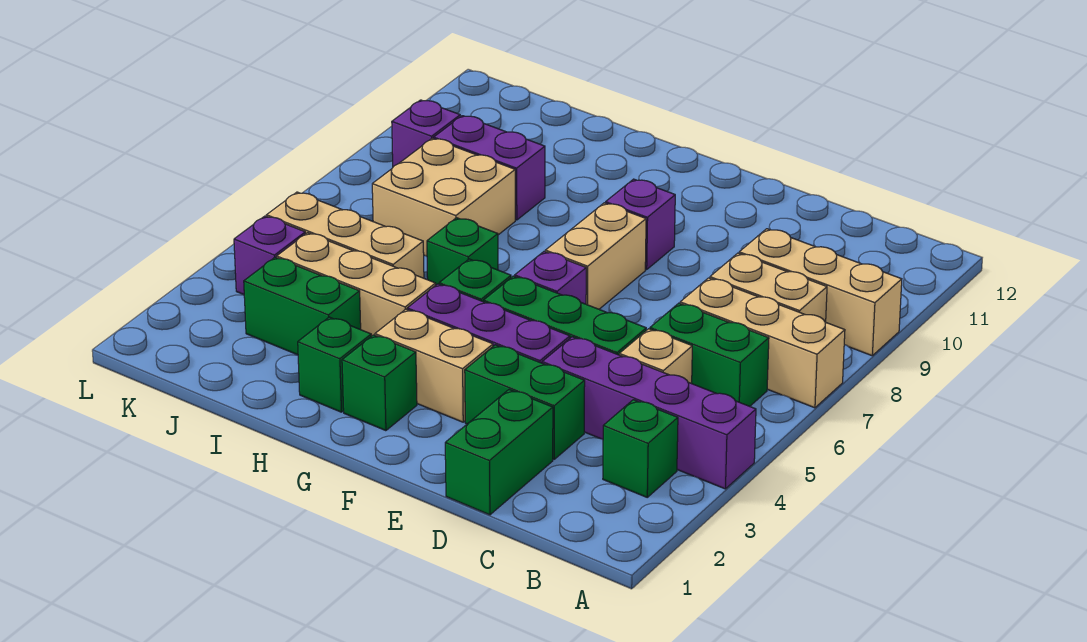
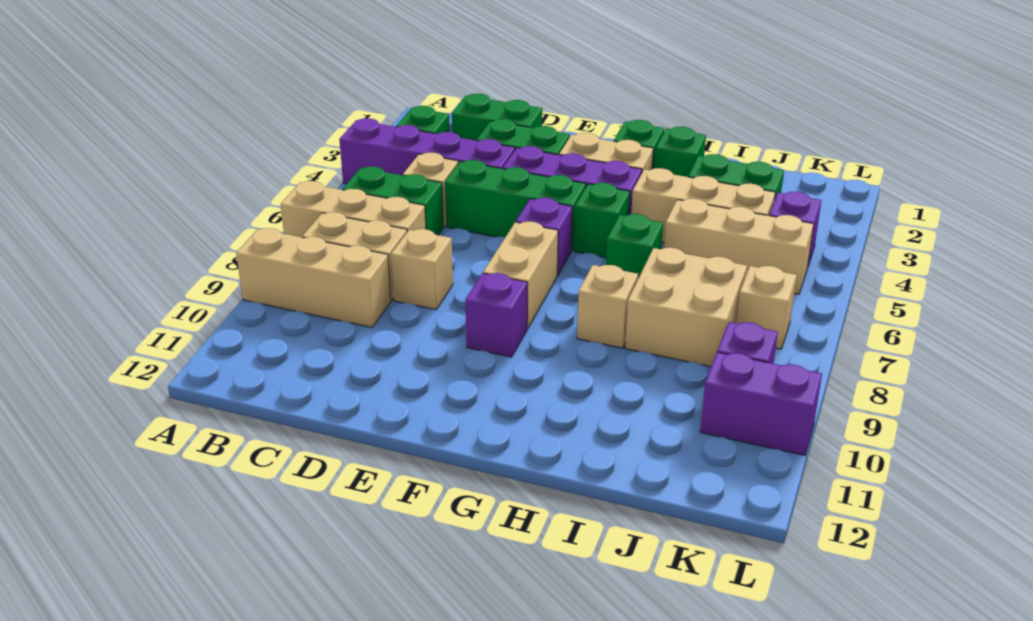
green 1x2 brick [445,390,553,515] -> green 1x2 brick turned to [452,94,542,140]
none -> tan 1x1 brick [391,229,453,310]
none -> tan 1x1 brick [577,265,638,348]
purple 1x2 brick [434,116,545,220] -> purple 1x2 brick moved to [700,352,822,455]
none -> tan 1x1 brick [736,266,797,349]

